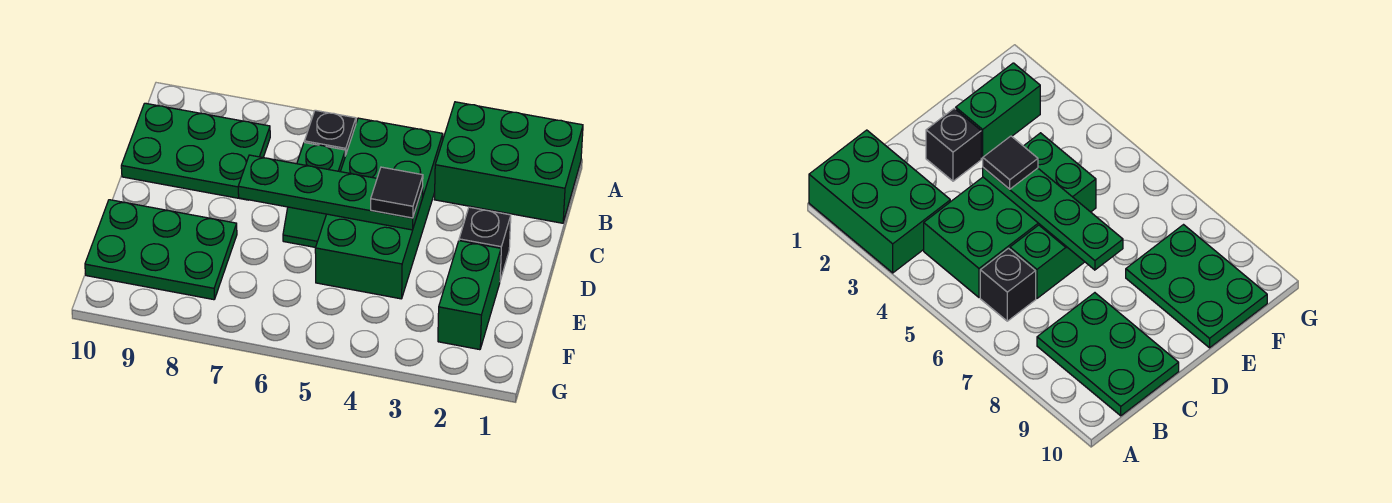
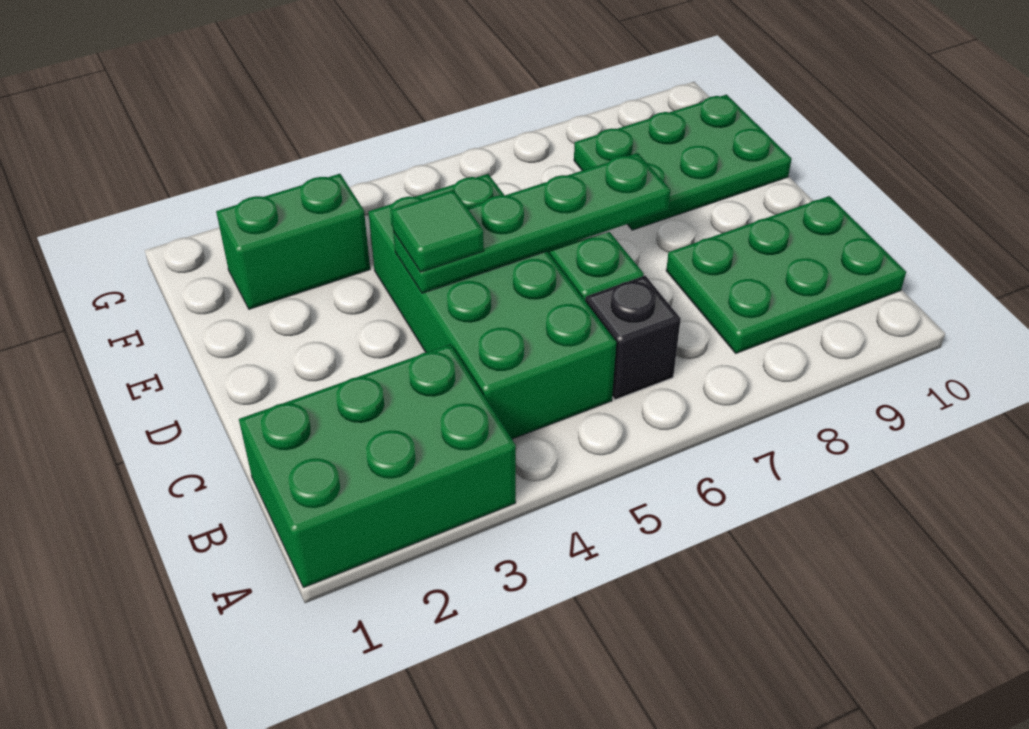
black 1x1 brick [459,207,511,280] -> none
black 1x1 tile [371,167,423,218] -> green 1x1 tile [391,190,484,272]
green 1x2 brick [438,241,501,350] -> green 1x2 brick turned to [216,174,370,309]

